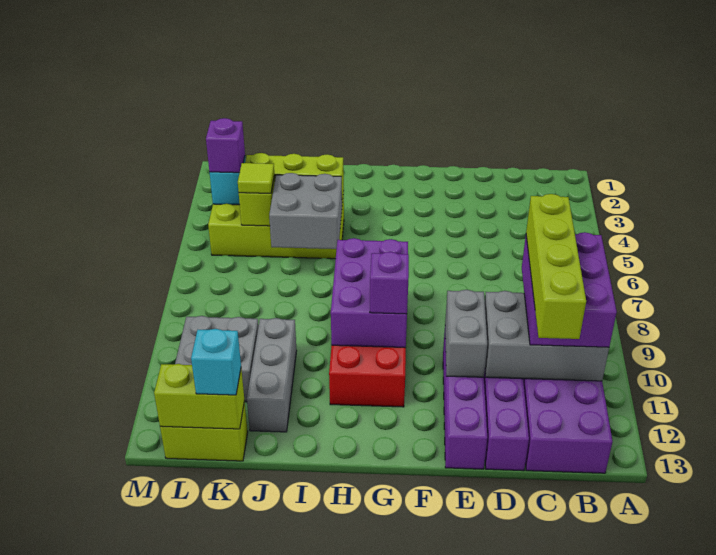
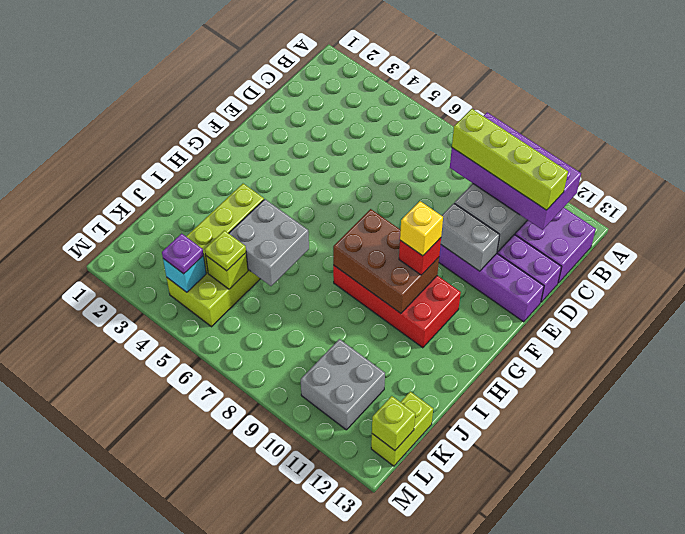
purple 2x3 brick [522,232,617,347] -> purple 2x4 brick [450,112,581,230]
purple 2x3 brick [331,238,408,348] -> brown 2x3 brick [333,209,439,313]
purple 1x1 brick [370,252,409,314] -> red 1x1 brick [399,238,441,275]
none -> yellow 1x1 brick [400,201,443,256]
grey 1x3 brick [247,318,297,432] -> none
lime 1x1 tile [238,163,274,193] -> lime 1x1 plate [205,230,246,271]
lime 1x2 brick [154,364,245,429] -> lime 1x1 brick [372,396,415,450]
cyan 1x1 brick [191,329,241,395] -> none
purple 1x1 brick [206,118,245,173] -> purple 1x1 plate [162,234,203,274]

